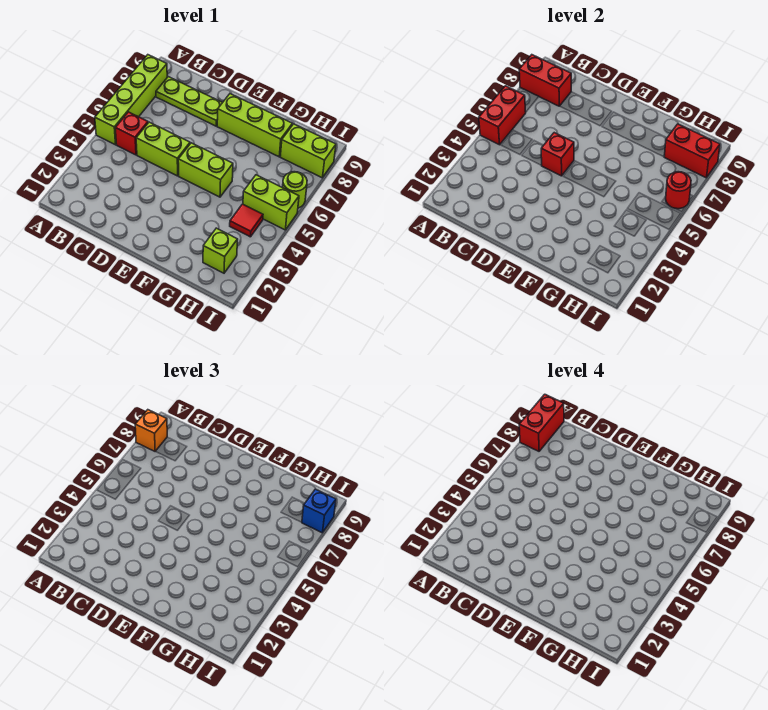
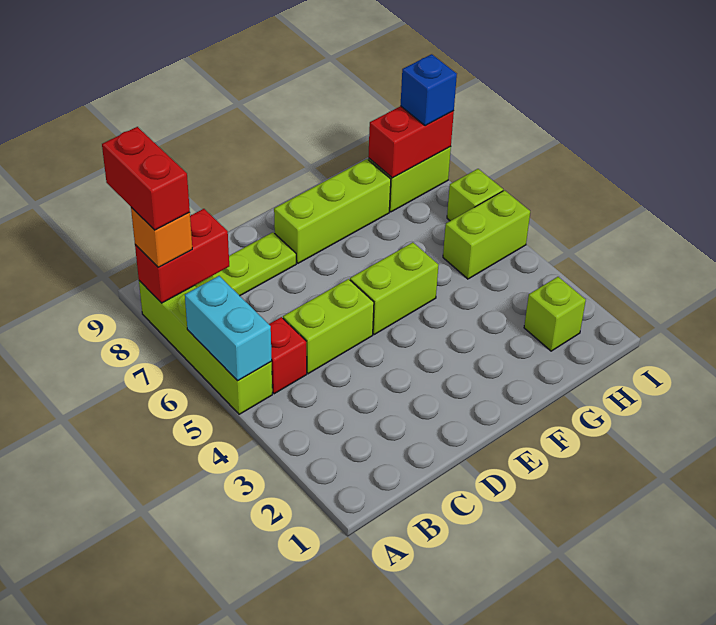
red 1x2 brick [479,86,526,145] -> cyan 1x2 brick [185,276,272,381]
red 1x1 brick [541,133,574,176] -> none
red 1x1 tile [230,204,263,237] -> none
lime 1x1 round brick [283,172,307,208] -> lime 1x1 brick [447,169,503,221]
red 1x1 round brick [666,172,691,209] -> none

